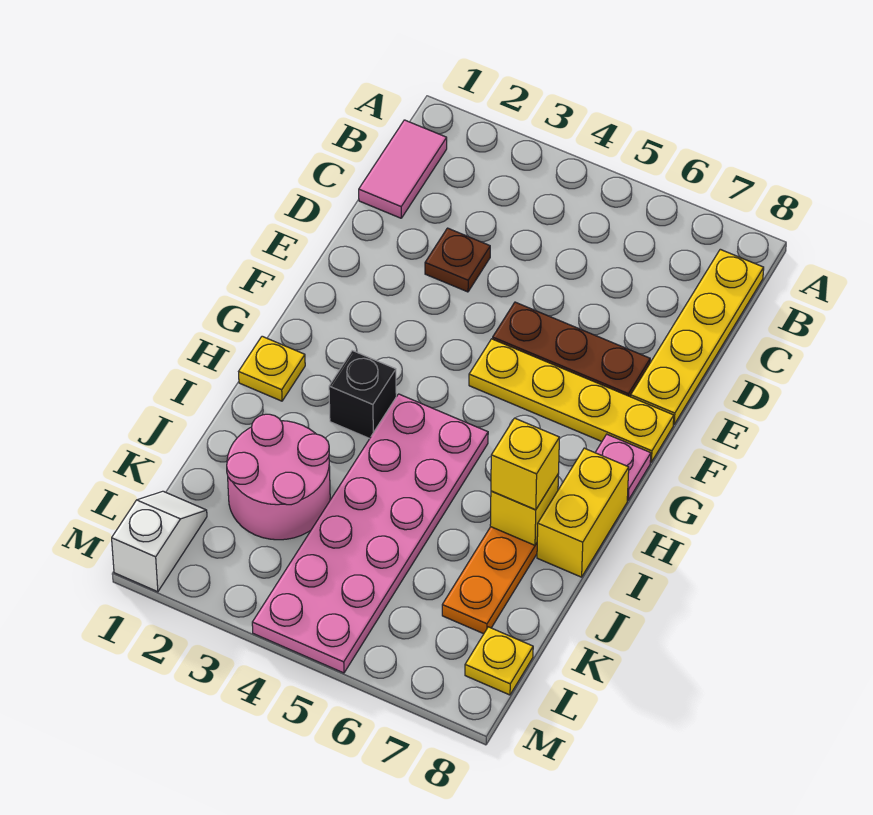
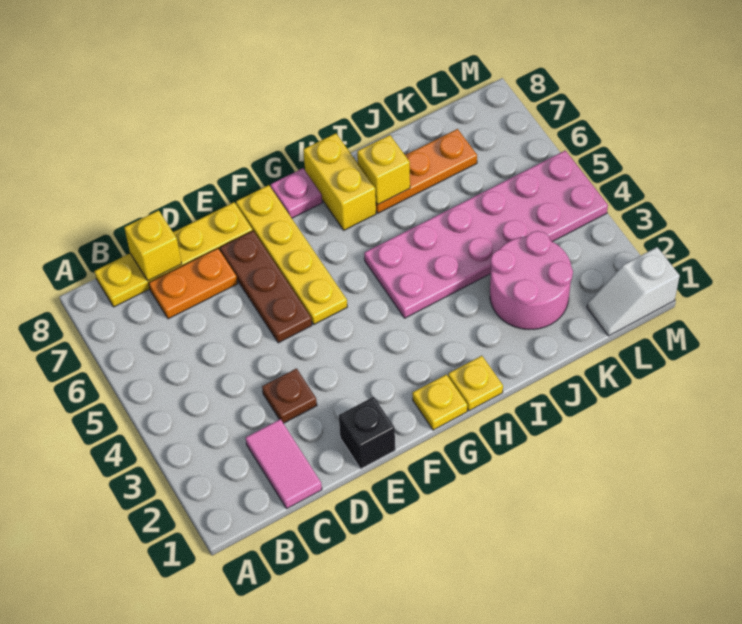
pink 1x2 tile [359,120,447,218] -> pink 1x2 tile turned to [246,419,322,508]
none -> orange 1x2 plate [149,248,237,319]
black 1x1 brick [329,351,396,439] -> black 1x1 brick moved to [339,397,395,469]
yellow 1x2 brick [537,448,629,577] -> yellow 1x2 brick turned to [303,133,376,230]
yellow 1x1 brick [491,418,559,510] -> yellow 1x1 brick moved to [124,210,182,281]
yellow 1x1 plate [465,627,533,695] -> yellow 1x1 plate moved to [412,374,467,430]

